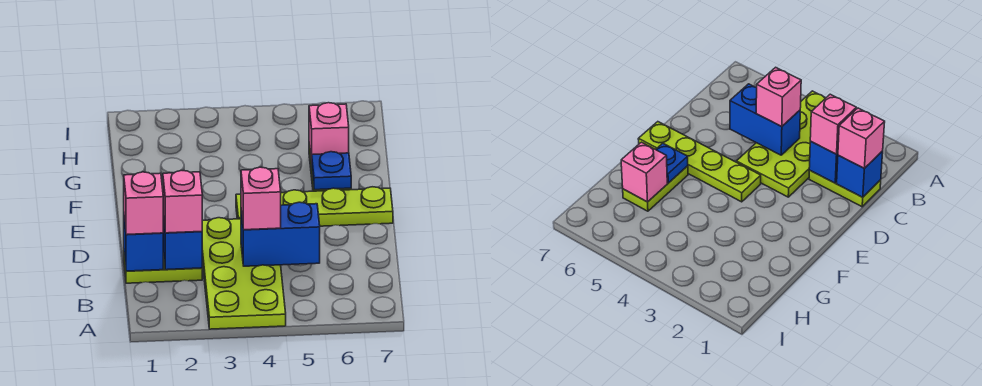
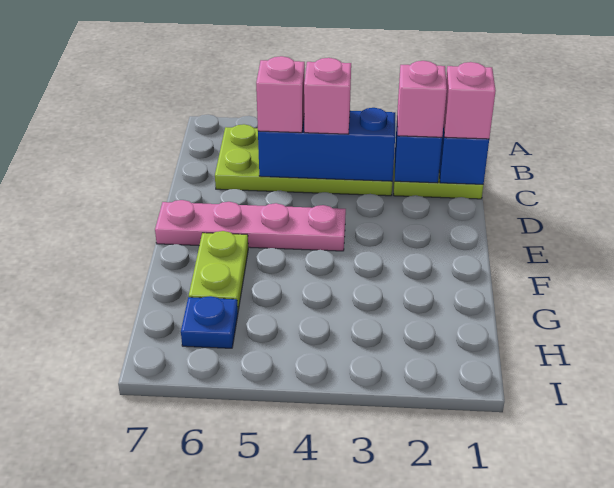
lime 2x4 plate [202,218,286,329] -> lime 2x4 plate turned to [215,124,392,196]
blue 1x2 brick [241,202,320,266] -> blue 1x3 brick [258,108,395,181]
lime 1x4 plate [236,187,393,226] -> pink 1x4 plate [155,200,346,251]
blue 1x1 plate [311,152,351,190] -> blue 1x1 plate moved to [181,296,238,348]
pink 1x1 brick [309,103,349,164] -> pink 1x1 brick moved to [256,56,305,133]

